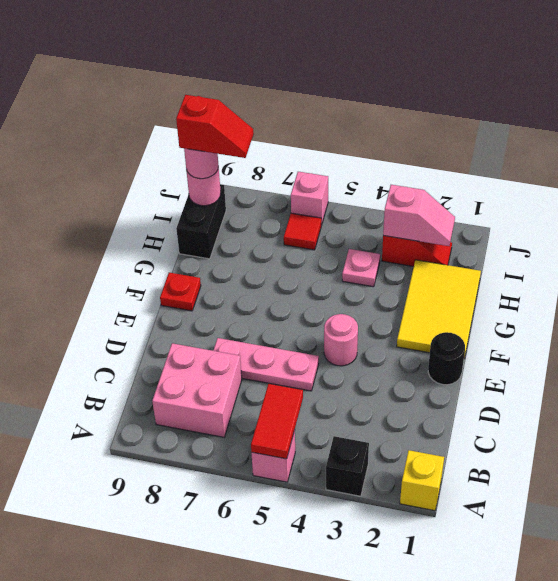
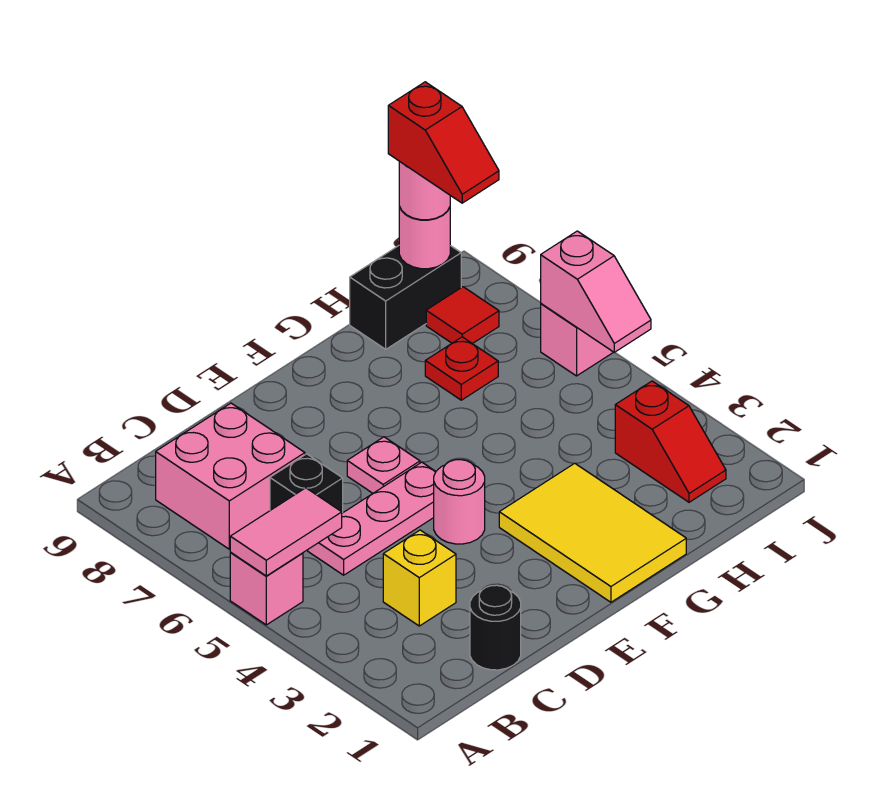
yellow 1x1 brick [400,450,444,511] -> yellow 1x1 brick moved to [383,530,456,626]
black 1x1 brick [326,436,369,496] -> black 1x1 brick moved to [270,454,343,513]
red 1x2 tile [251,384,303,459] -> pink 1x2 tile [230,488,342,576]
pink 1x3 plate [213,338,319,391] -> pink 1x3 plate turned to [308,462,436,575]
black 1x1 round brick [428,332,465,385] -> black 1x1 round brick moved to [470,585,521,670]
yellow 2x3 tile [397,260,481,359] -> yellow 2x3 tile turned to [499,463,686,602]
red 1x1 plate [160,273,201,311] -> red 1x1 plate moved to [425,337,498,400]
pink 1x1 plate [342,249,380,287] -> pink 1x1 plate moved to [347,437,420,493]
pink 1x2 slope [383,185,455,246] -> pink 1x2 slope moved to [541,231,651,352]
red 1x1 tile [284,213,321,250] -> red 1x1 tile moved to [426,287,499,344]

